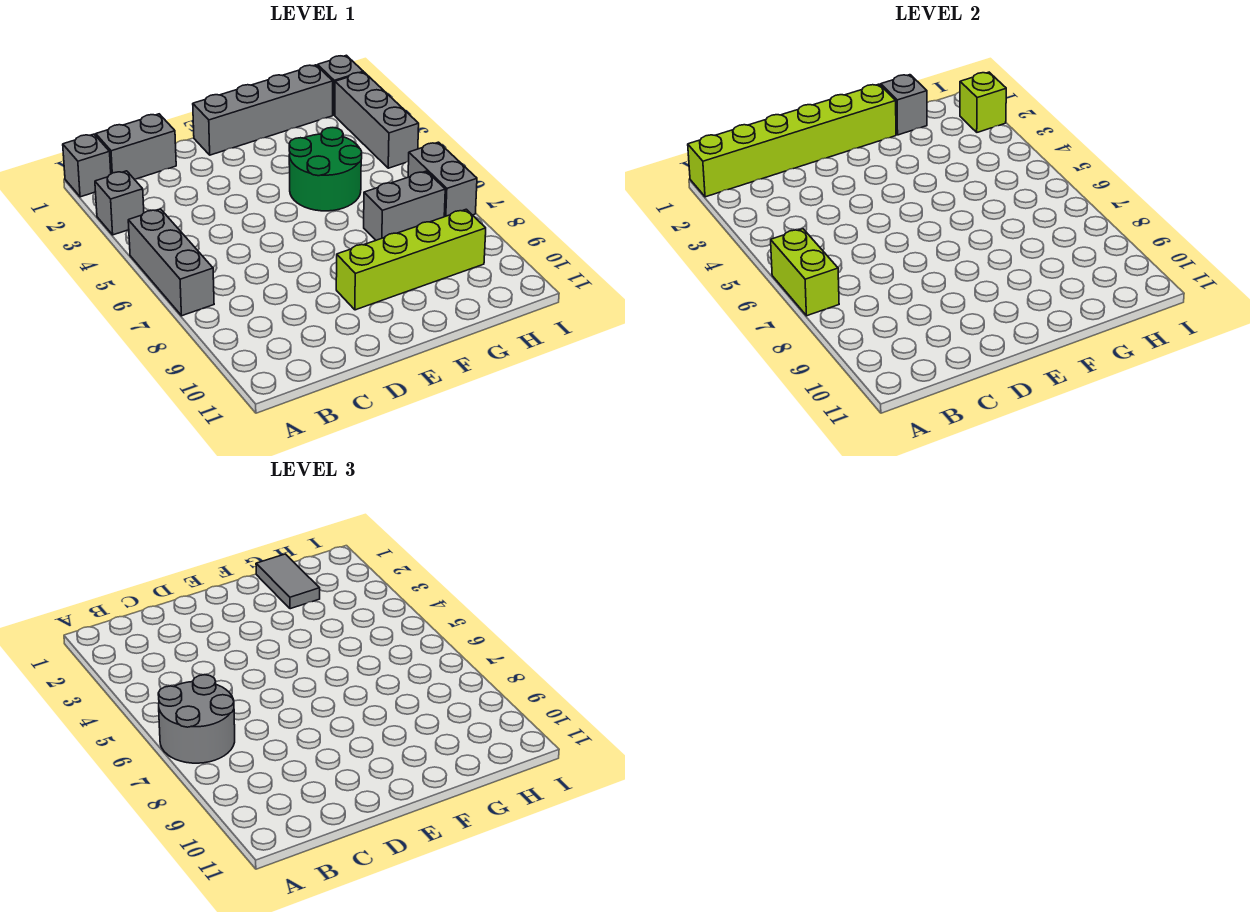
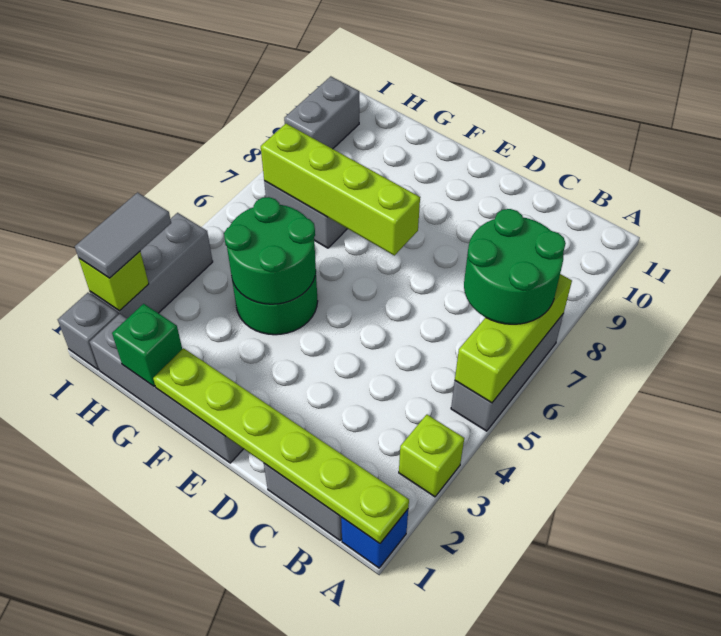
grey 1x1 brick [63,134,111,197] -> blue 1x1 brick [341,509,408,568]
lime 1x6 brick [688,84,896,197] -> lime 1x6 plate [153,348,409,544]
grey 1x1 brick [95,171,144,235] -> lime 1x1 brick [399,415,464,497]
lime 1x2 brick [771,229,839,316] -> lime 1x3 brick [455,274,572,403]
grey 2x2 round brick [158,675,235,763] -> green 2x2 round brick [464,209,566,324]
lime 1x4 brick [336,209,486,310] -> lime 1x4 brick moved to [261,124,420,255]
none -> green 2x2 round brick [224,197,316,304]
grey 1x1 brick [881,75,927,135] -> green 1x1 brick [112,304,182,386]
grey 1x2 tile [256,554,320,609] -> grey 1x2 tile moved to [75,193,171,278]
grey 1x2 brick [408,142,477,217] -> grey 1x2 brick moved to [284,76,359,149]

